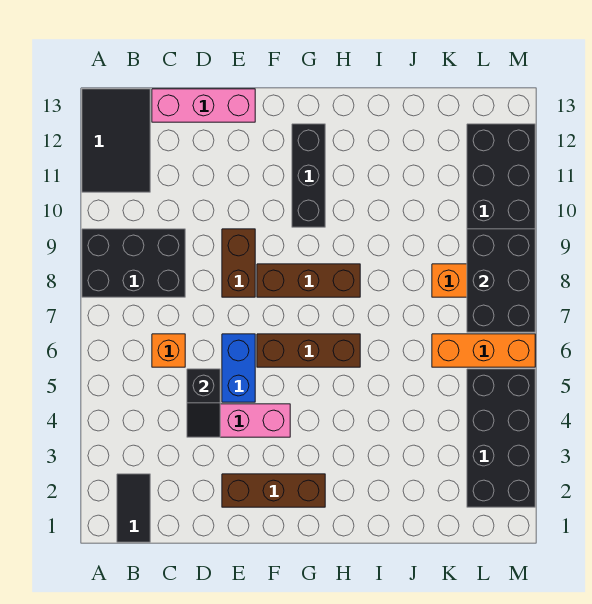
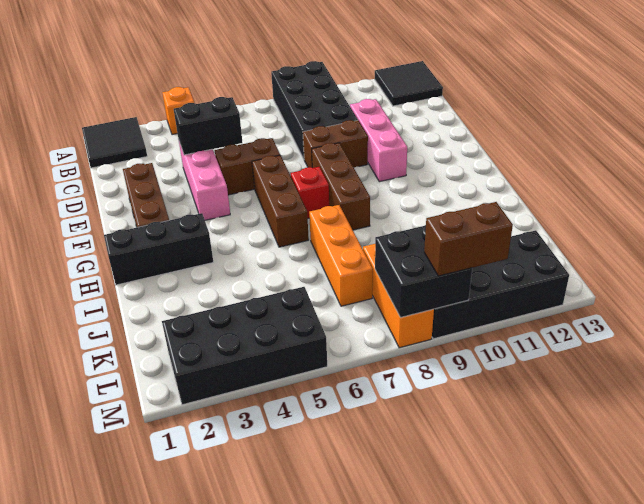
black 2x3 brick [82,229,185,297] -> black 2x4 brick [271,61,358,159]
black 2x3 tile [82,89,150,192] -> black 2x2 tile [375,61,443,106]
black 1x2 tile [117,474,150,542] -> black 2x2 tile [82,117,147,168]
orange 1x1 brick [152,334,185,367] -> orange 1x1 brick moved to [163,87,194,135]
pink 1x3 brick [152,89,255,122] -> pink 1x3 brick moved to [350,99,407,182]
black 1x2 slope [187,369,220,437] -> black 1x2 brick [174,97,243,155]
blue 1x2 brick [222,334,255,402] -> brown 1x2 brick [215,138,280,195]
none -> red 1x1 brick [291,167,329,218]
black 1x3 brick [292,124,325,227] -> black 1x3 brick moved to [104,213,213,285]
orange 1x3 brick [432,334,535,367] -> orange 1x3 brick moved to [309,205,373,306]
black 2x3 brick [467,229,535,332] -> black 2x2 brick [375,225,472,318]
none -> brown 1x2 brick [424,202,513,276]

